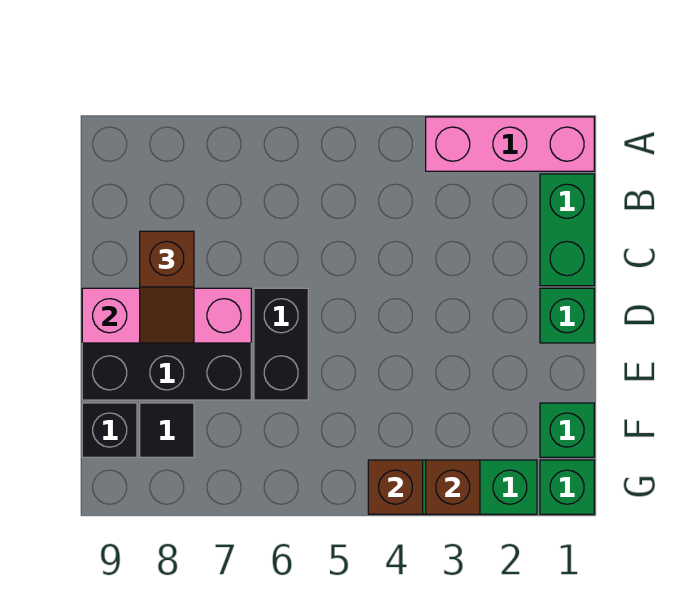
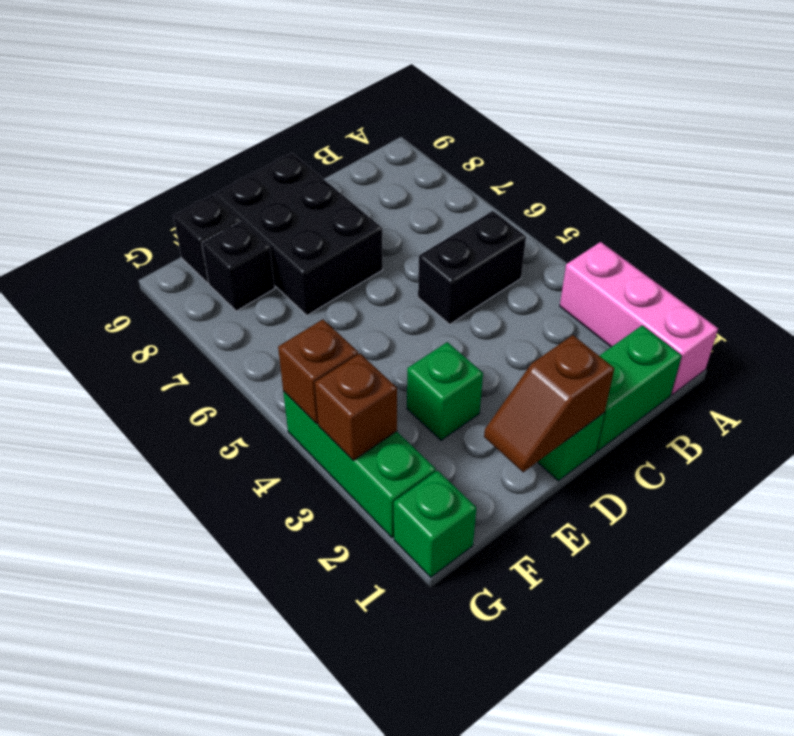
brown 1x2 slope [140,231,194,343] -> brown 1x2 slope moved to [484,335,614,472]
black 1x2 brick [254,288,308,400] -> black 1x2 brick moved to [418,211,526,324]
pink 1x3 brick [82,288,251,343] -> none
green 1x1 brick [540,403,594,457] -> green 1x1 brick moved to [407,342,483,440]
black 1x1 tile [140,403,194,457] -> black 1x1 brick [202,221,275,311]

